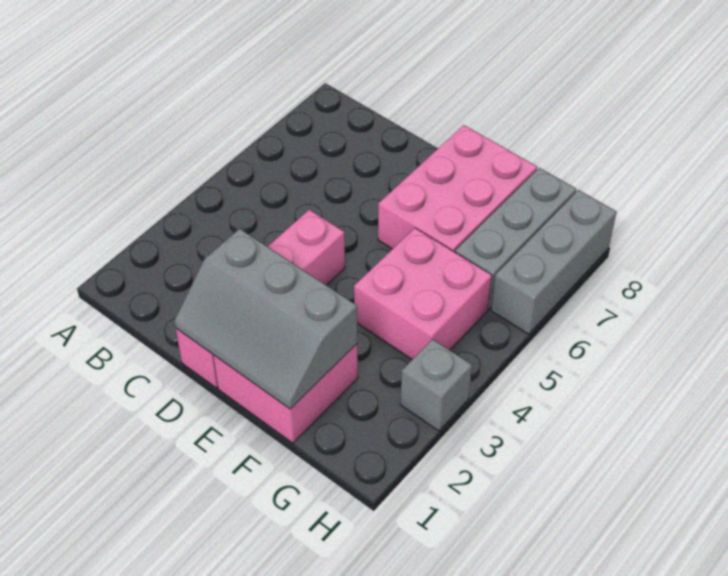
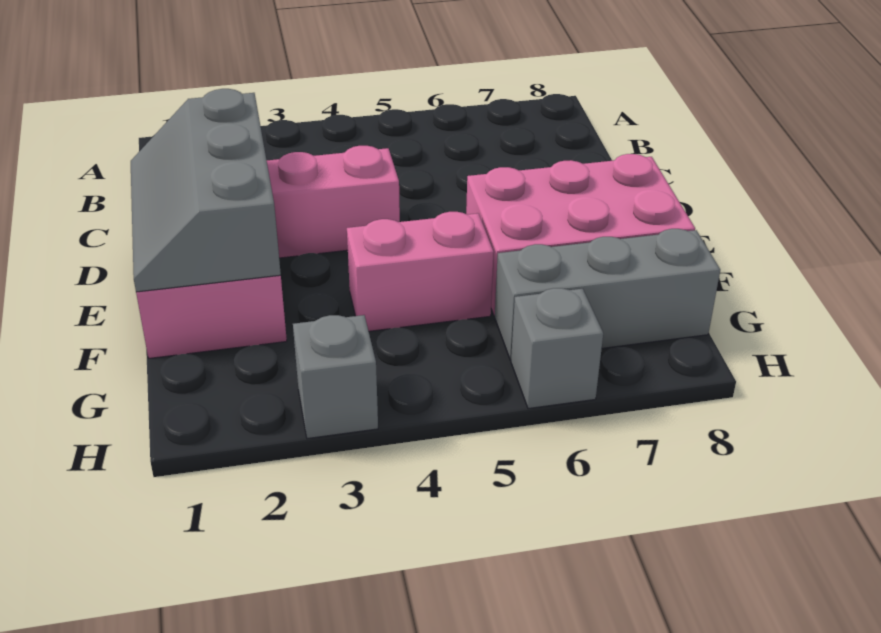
pink 2x2 brick [354,228,492,359] -> pink 1x2 brick [347,212,494,331]
grey 1x3 brick [491,190,616,334] -> grey 1x1 brick [511,288,603,409]

